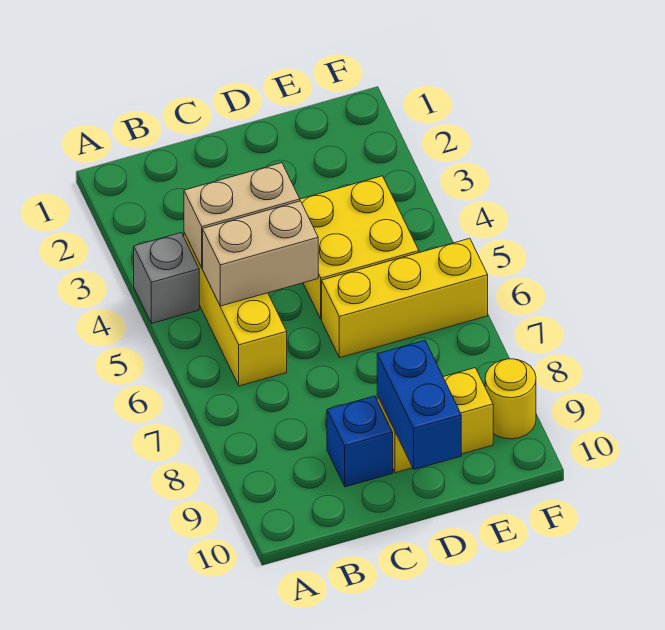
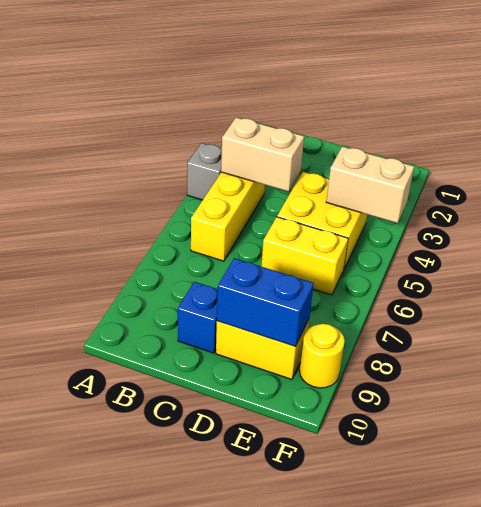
tan 1x2 brick [203,201,318,306] -> tan 1x2 brick moved to [326,147,414,223]
yellow 1x3 brick [322,238,488,358] -> yellow 1x2 brick [261,217,348,295]
blue 1x2 brick [377,340,461,469] -> blue 1x2 brick turned to [217,258,314,347]

